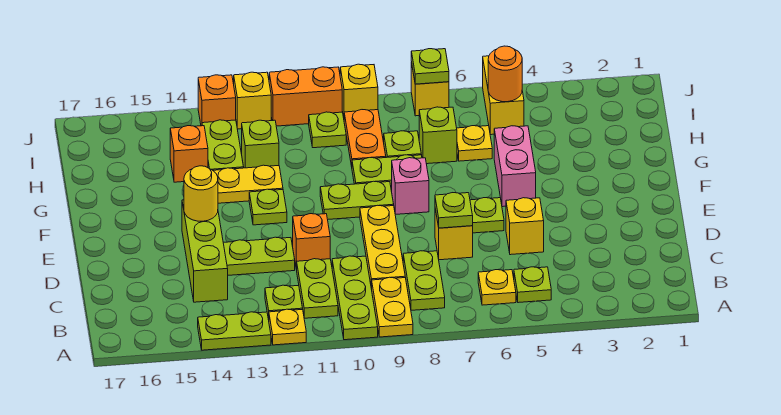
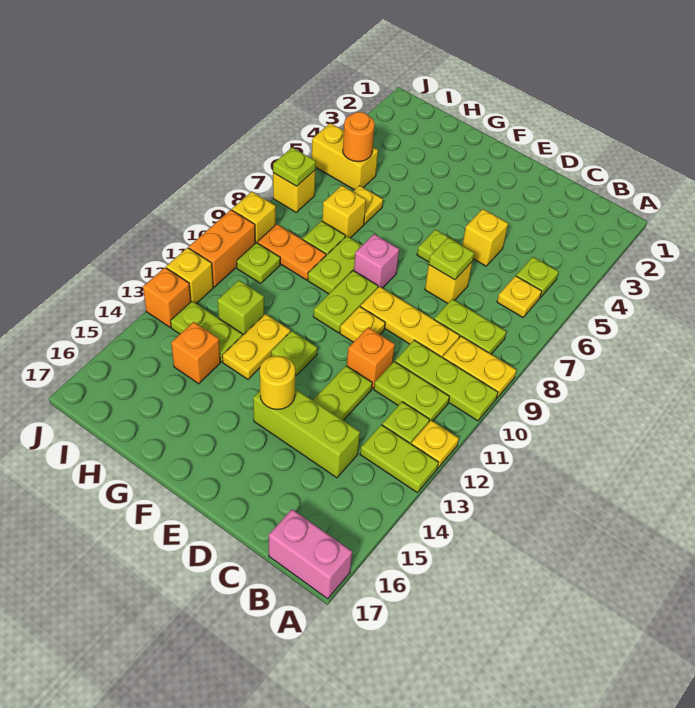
lime 1x2 plate [198,312,271,350] -> lime 1x2 plate turned to [360,425,438,492]
none -> yellow 1x1 plate [340,306,385,342]
pink 1x2 brick [494,126,536,207] -> pink 1x2 brick moved to [269,509,352,599]
lime 1x1 brick [419,107,457,164] -> yellow 1x1 brick [322,185,366,238]

